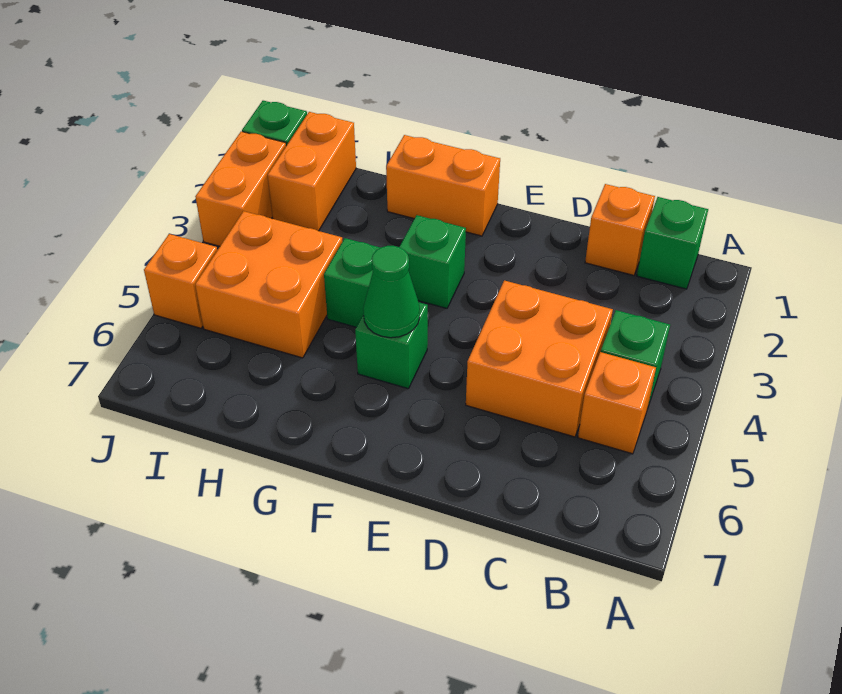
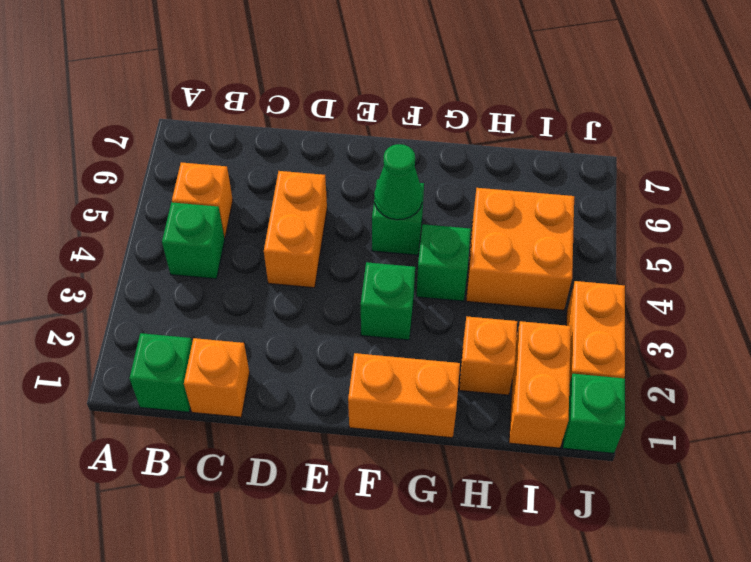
orange 2x2 brick [466,280,613,437] -> orange 1x2 brick [264,171,327,288]
orange 1x1 brick [144,234,217,328] -> orange 1x1 brick moved to [459,317,517,395]

